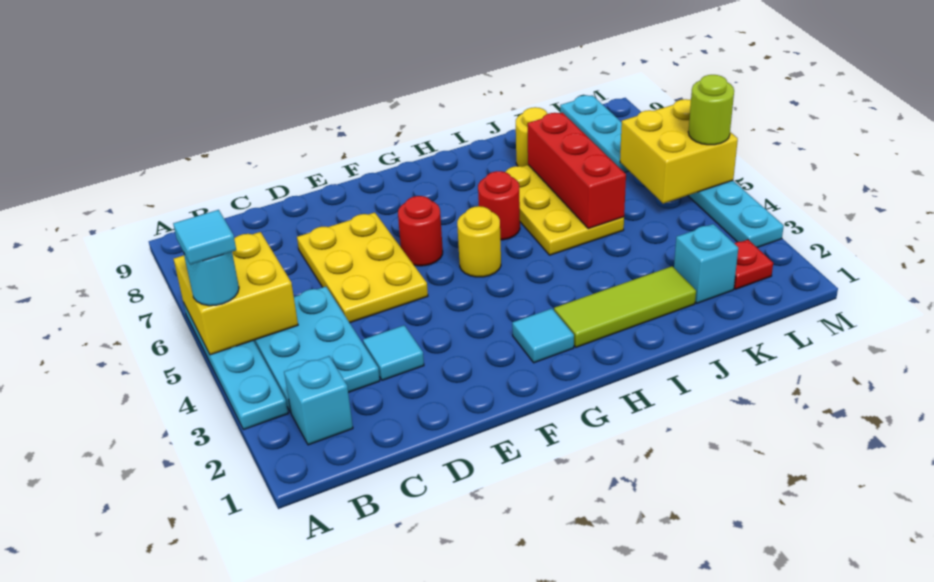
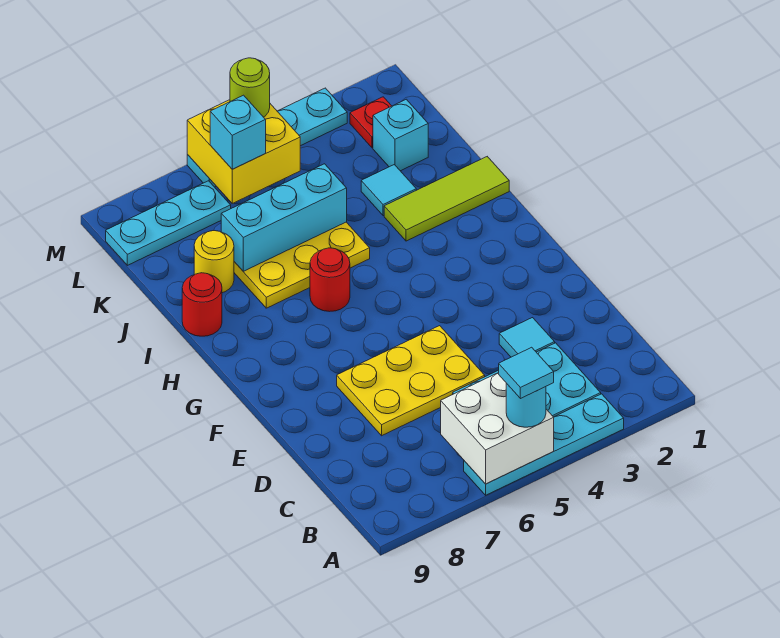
yellow 2x2 brick [174,232,298,355] -> white 2x2 brick [441,373,554,484]
cyan 1x1 brick [284,356,353,445] -> cyan 1x1 brick moved to [210,95,266,169]
red 1x1 round brick [398,196,443,266] -> red 1x1 round brick moved to [182,273,222,336]
cyan 1x1 tile [512,309,574,363] -> cyan 1x1 tile moved to [361,165,416,216]
yellow 1x1 round brick [457,206,501,277] -> none
lime 1x3 tile [554,266,696,347] -> lime 1x3 tile turned to [384,157,509,241]
red 1x3 brick [527,113,626,229] -> cyan 1x3 brick [221,164,347,271]

